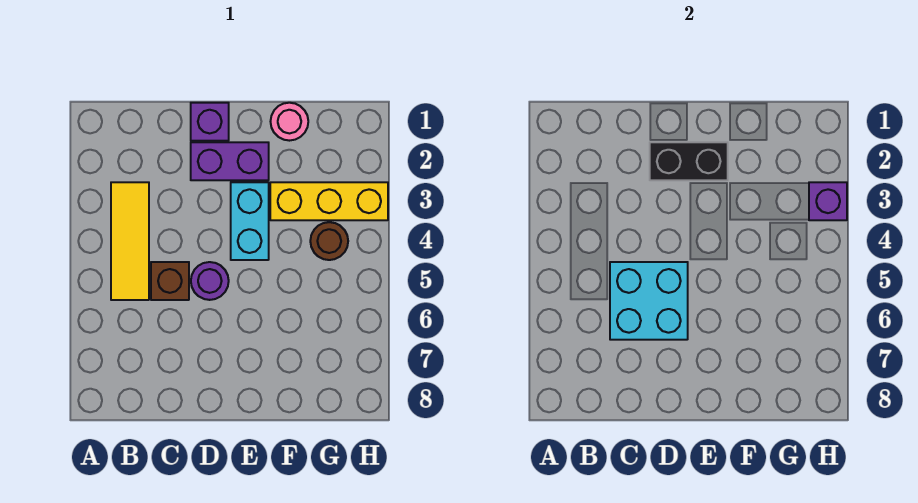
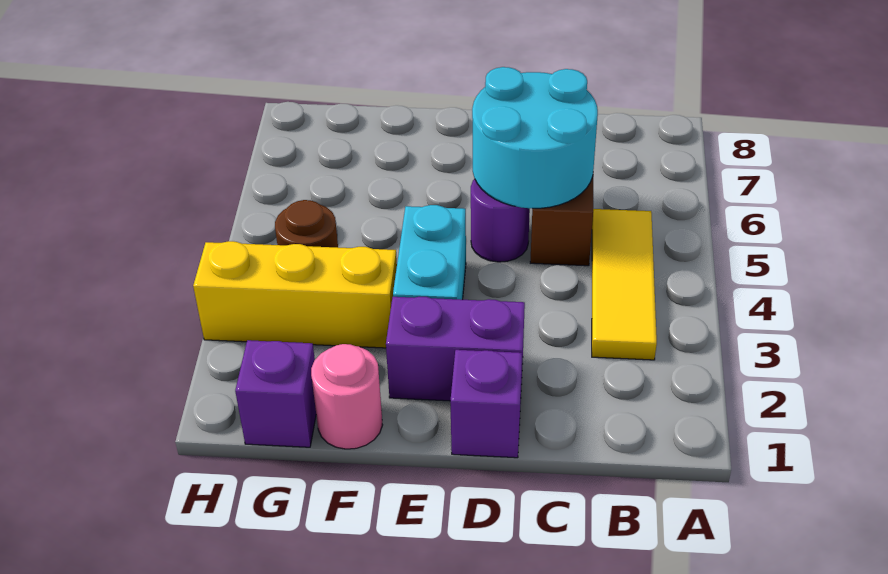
cyan 2x2 brick [610,262,688,340] -> cyan 2x2 round brick [472,67,598,208]
black 1x2 brick [650,142,728,180] -> none
purple 1x1 brick [809,182,847,220] -> purple 1x1 brick moved to [235,340,316,447]

